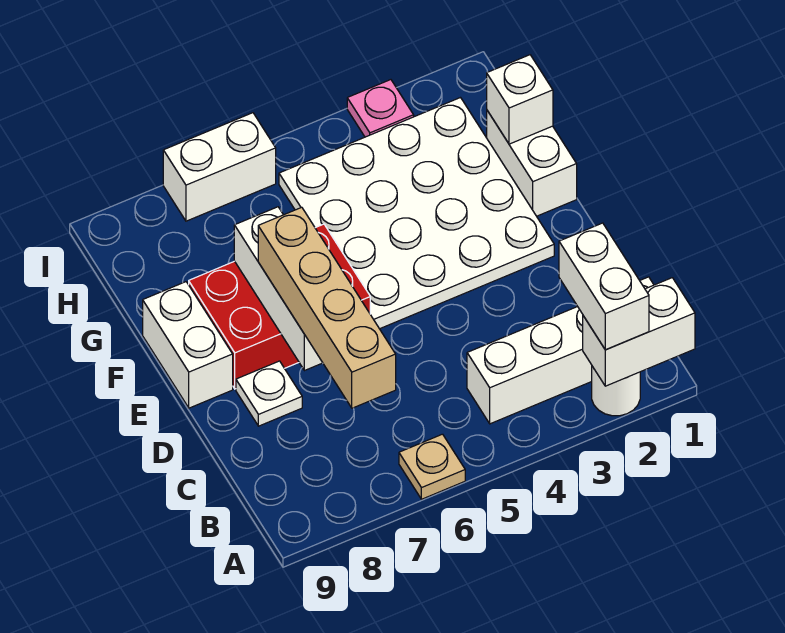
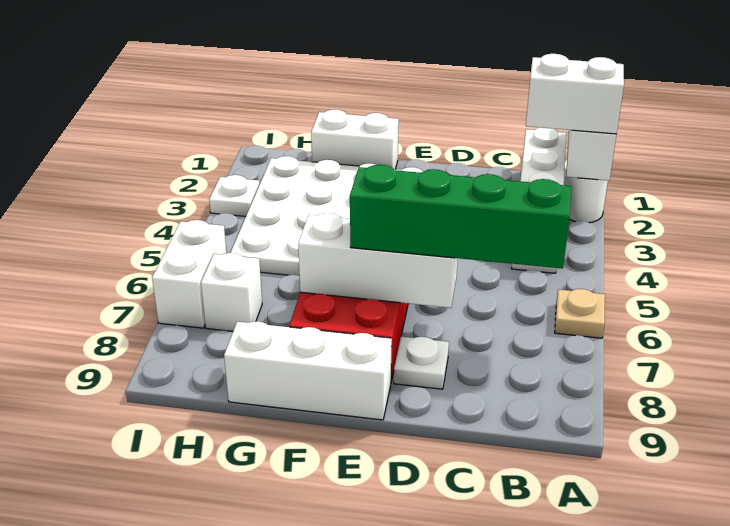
tan 1x4 brick [258,207,396,408] -> green 1x4 brick [350,165,571,269]
white 1x2 brick [143,282,233,408] -> white 1x3 brick [224,321,392,420]
white 1x1 brick [487,55,553,144] -> white 1x1 brick moved to [201,253,262,331]
pink 1x1 plate [347,80,414,137] -> white 1x1 plate [209,175,260,216]

